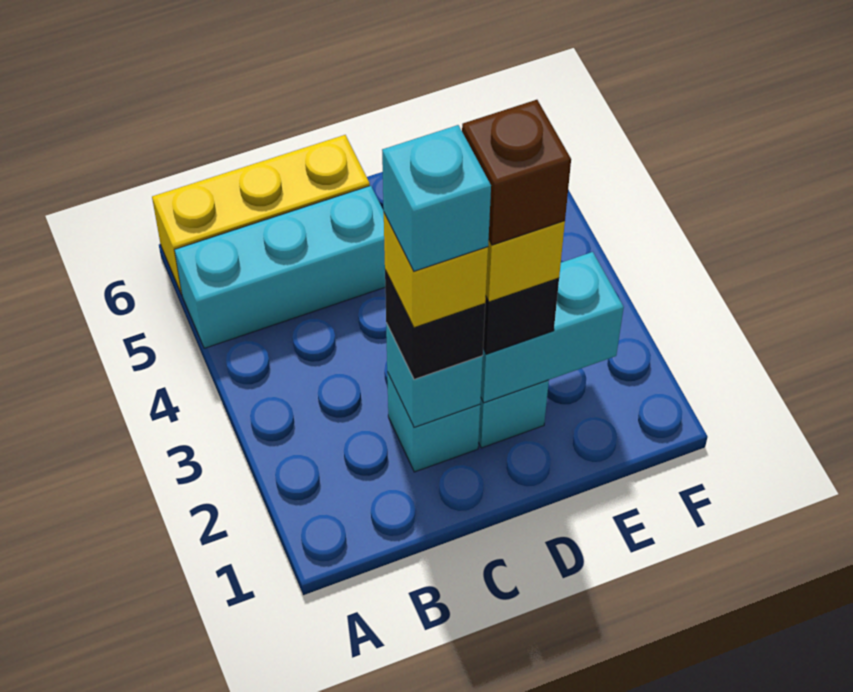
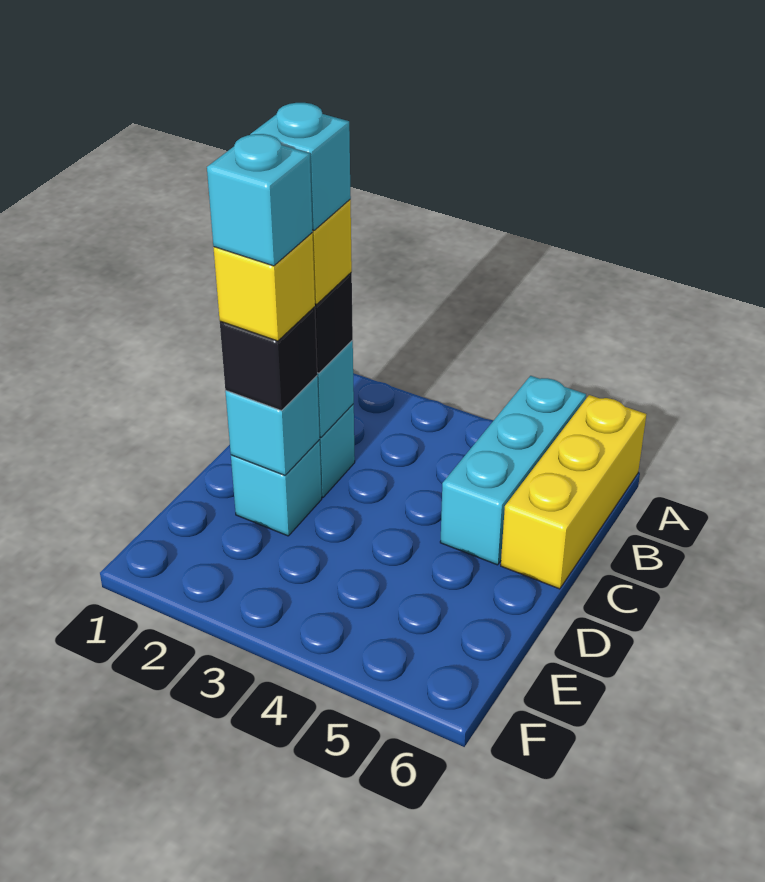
cyan 1x2 brick [481,252,624,403] -> cyan 1x1 brick [225,376,320,475]
brown 1x1 brick [462,100,571,245] -> cyan 1x1 brick [207,134,313,266]

